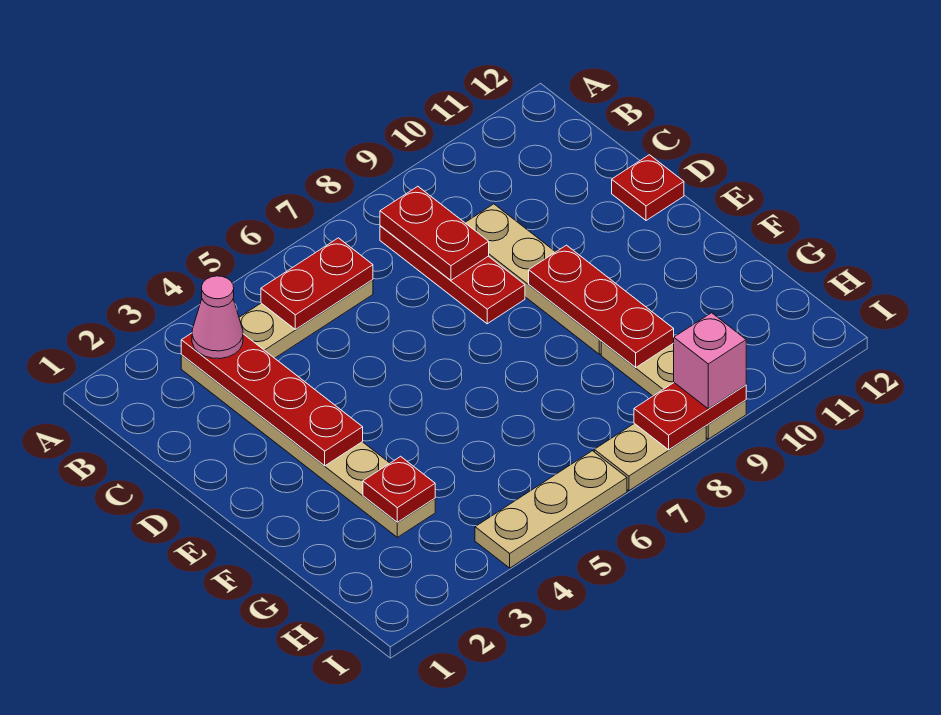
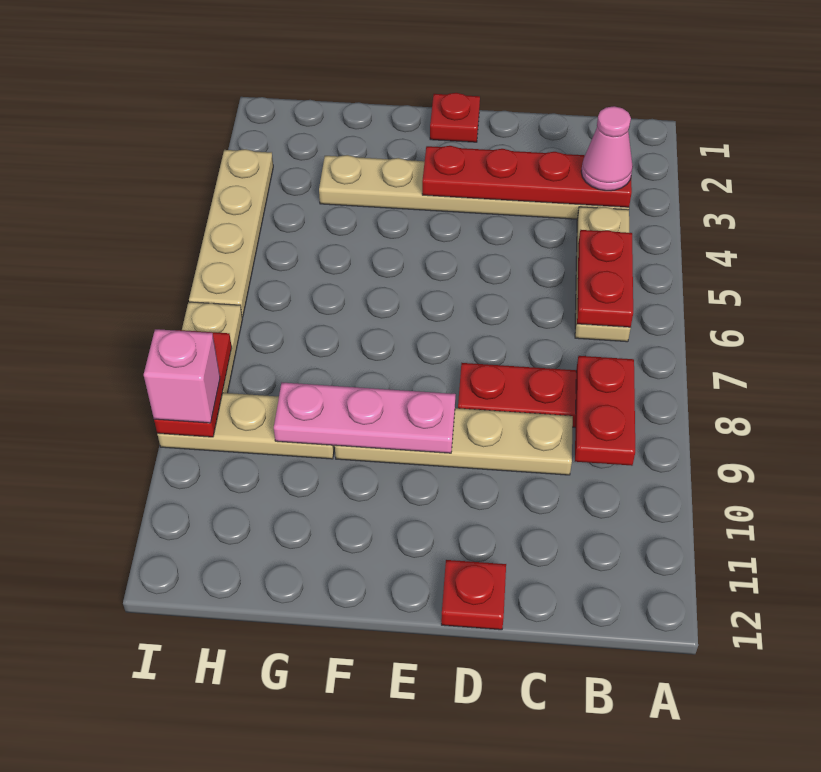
red 1x2 plate [380,186,489,280] -> red 1x2 plate turned to [575,356,635,466]
red 1x3 plate [529,245,674,368] -> pink 1x3 plate [274,382,456,453]
red 1x1 plate [363,456,435,522] -> red 1x1 plate moved to [430,93,480,142]
tan 1x3 plate [475,451,627,568] -> tan 1x4 plate [189,149,273,317]

